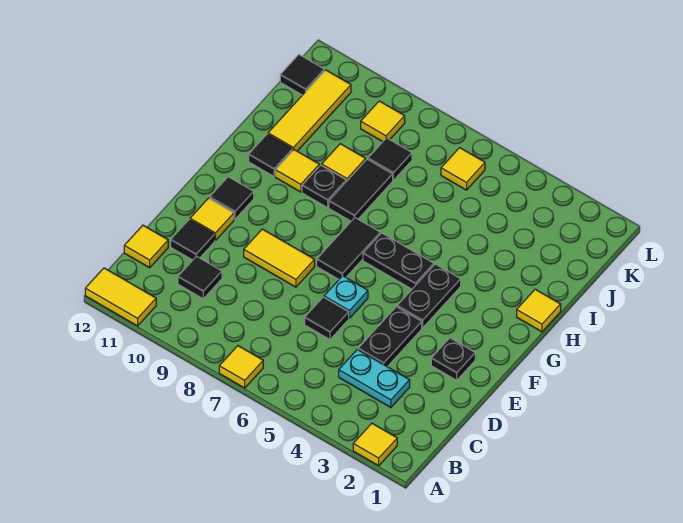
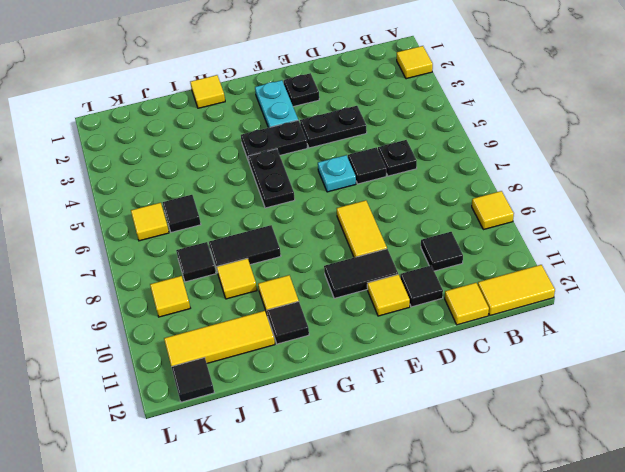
yellow 1x1 tile [219,346,263,388] -> yellow 1x1 tile moved to [472,191,514,230]
yellow 1x2 tile [85,268,156,326] -> yellow 1x2 tile turned to [478,265,555,315]
cyan 1x2 plate [339,350,410,407] -> cyan 1x2 plate moved to [255,80,298,128]
black 1x2 tile [317,218,380,279] -> black 1x2 tile moved to [324,249,398,298]
black 1x1 tile [210,177,254,219] -> black 1x1 tile moved to [163,195,201,232]
black 1x1 plate [302,165,346,208] -> black 1x1 plate moved to [378,140,417,176]

